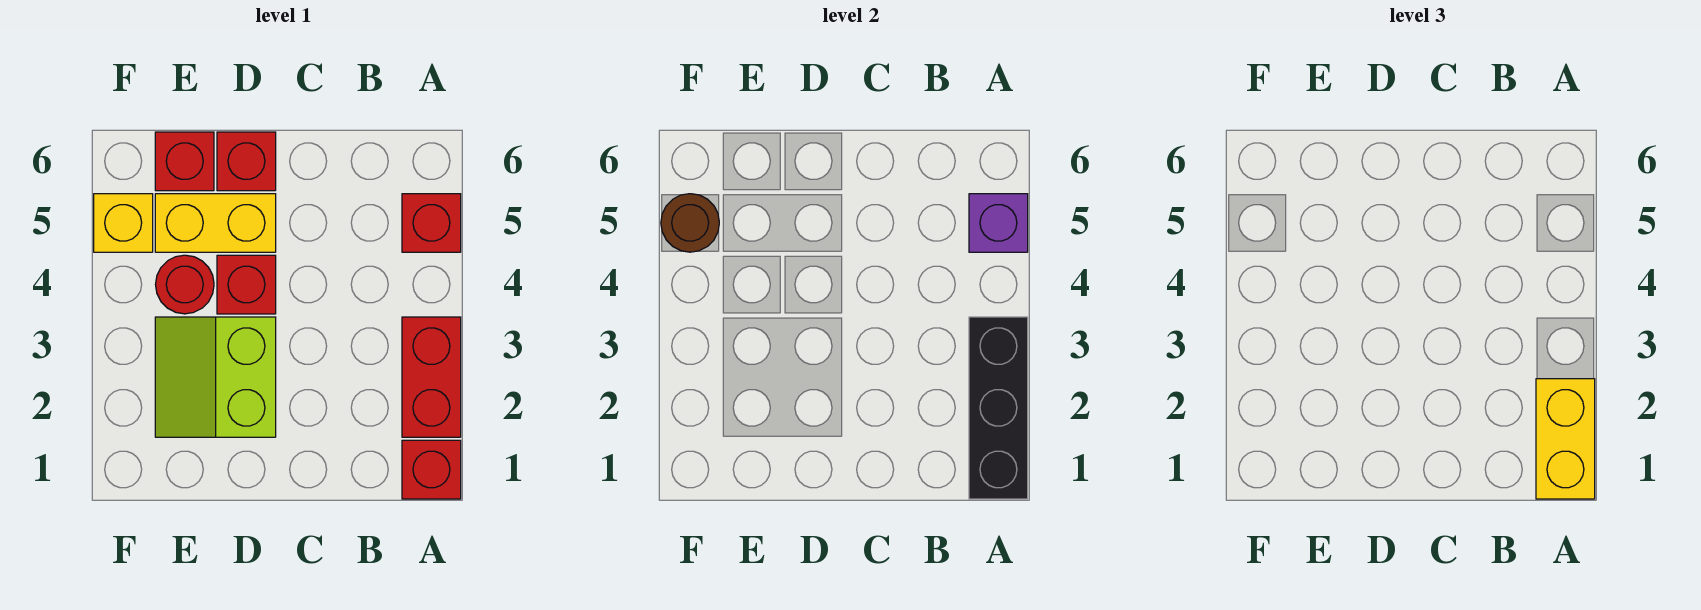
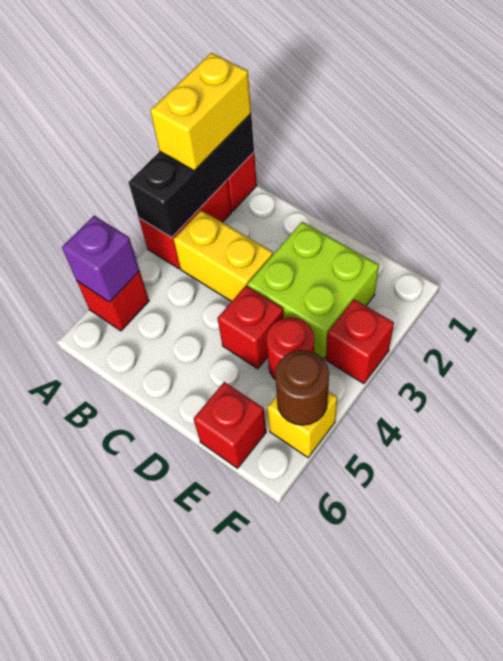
lime 2x2 slope [155,317,276,437] -> lime 2x2 brick [247,222,379,359]
yellow 1x2 brick [155,194,276,252] -> yellow 1x2 brick moved to [174,210,273,302]
red 1x1 brick [217,132,276,191] -> red 1x1 brick moved to [326,299,394,384]

